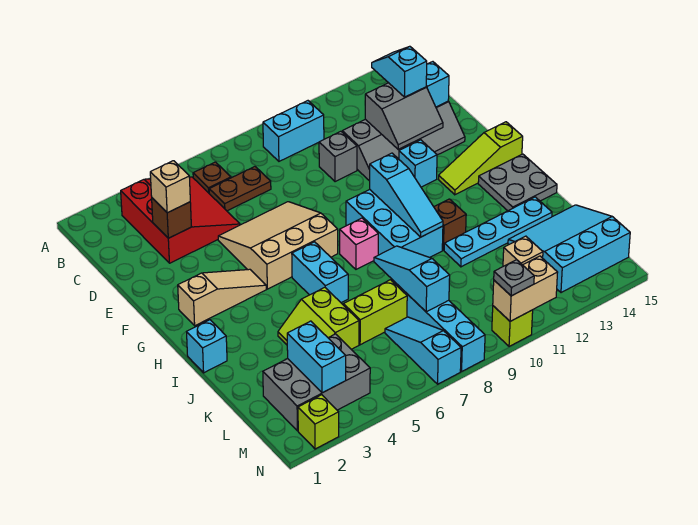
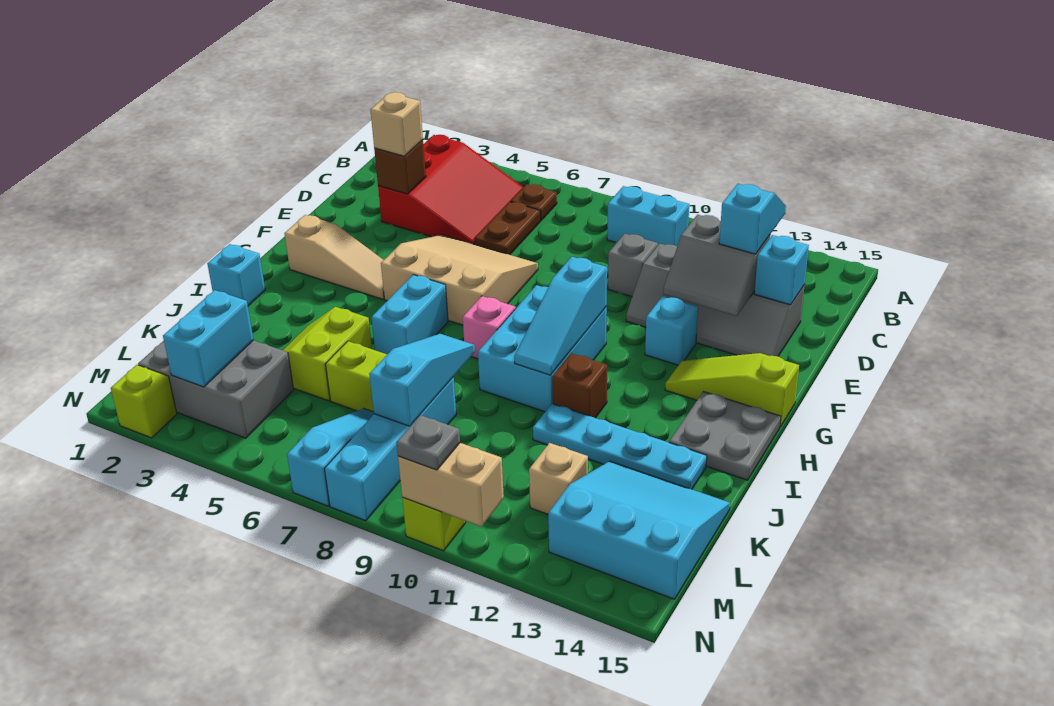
brown 1x2 plate [209,167,271,211] -> brown 1x2 plate turned to [475,202,540,255]

